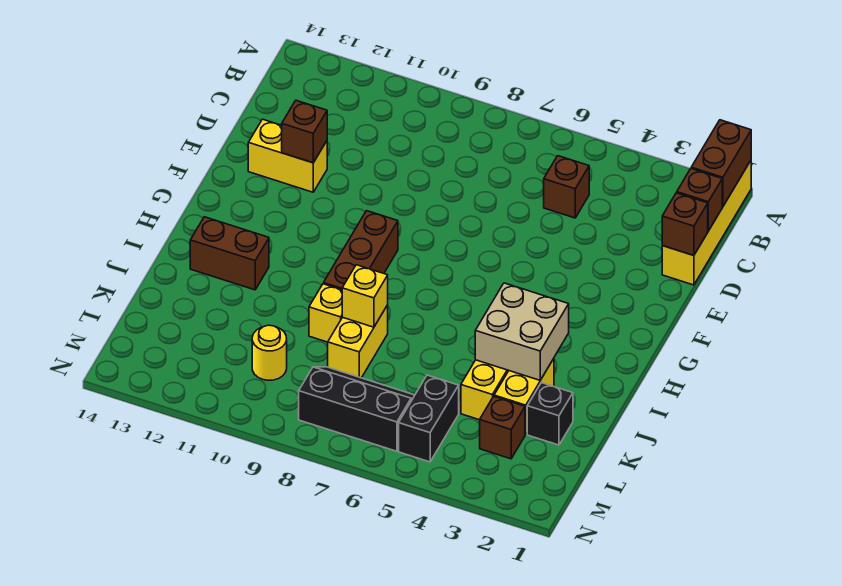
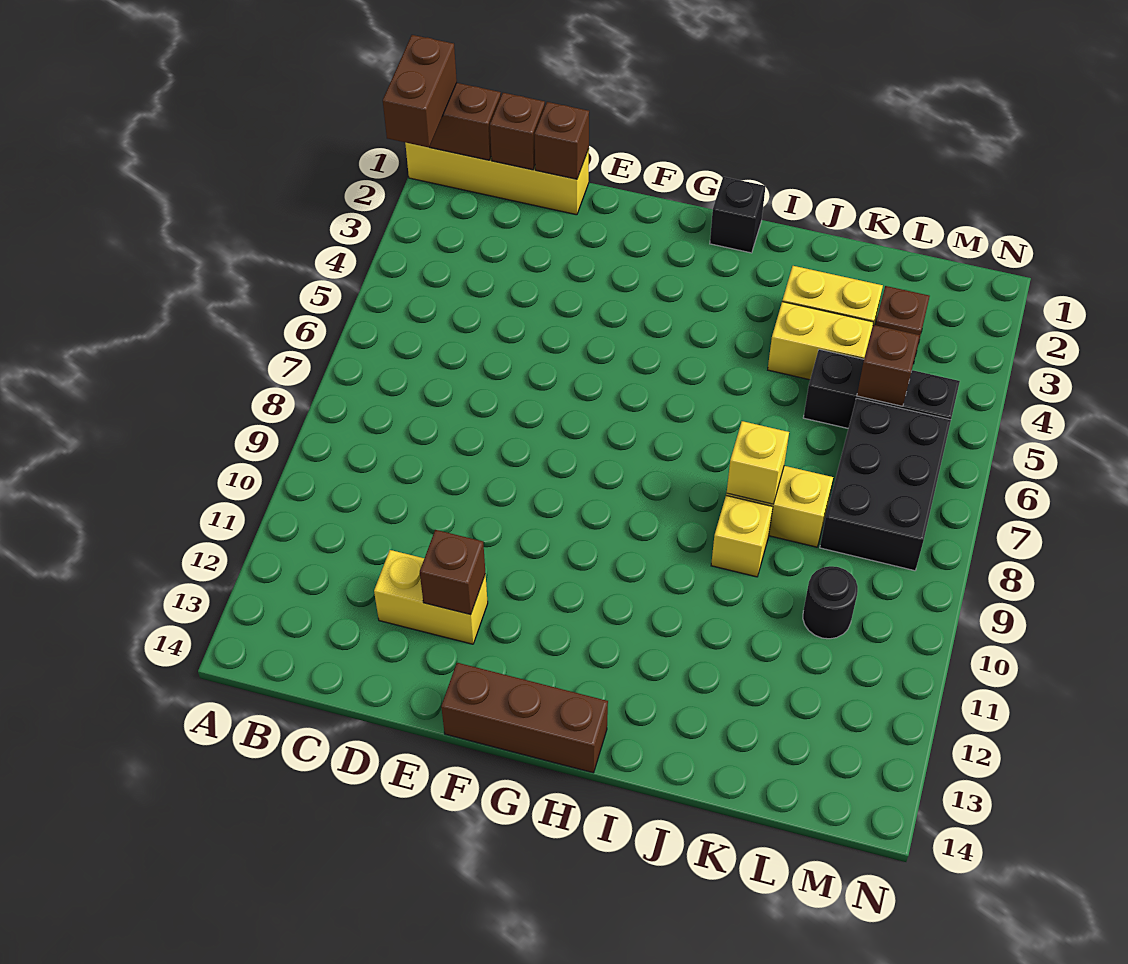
brown 1x1 brick [544,156,589,218] -> brown 1x1 brick moved to [857,325,920,406]
yellow 1x2 brick [248,119,327,192] -> yellow 1x2 brick turned to [374,550,488,644]
brown 1x3 brick [323,211,398,290] -> brown 1x3 brick moved to [441,663,608,773]
tan 2x2 brick [475,283,569,380] -> none
brown 1x2 brick [190,217,269,290] -> brown 1x2 brick moved to [383,35,457,148]
black 1x1 brick [527,383,573,445] -> black 1x1 brick moved to [710,177,766,253]
black 1x2 brick [399,375,459,462] -> black 1x3 brick [803,349,960,428]
black 2x3 slope [299,367,415,451] -> black 2x3 brick [820,398,951,571]
yellow 1x1 round brick [252,325,287,380] -> black 1x1 round brick [803,566,858,639]

